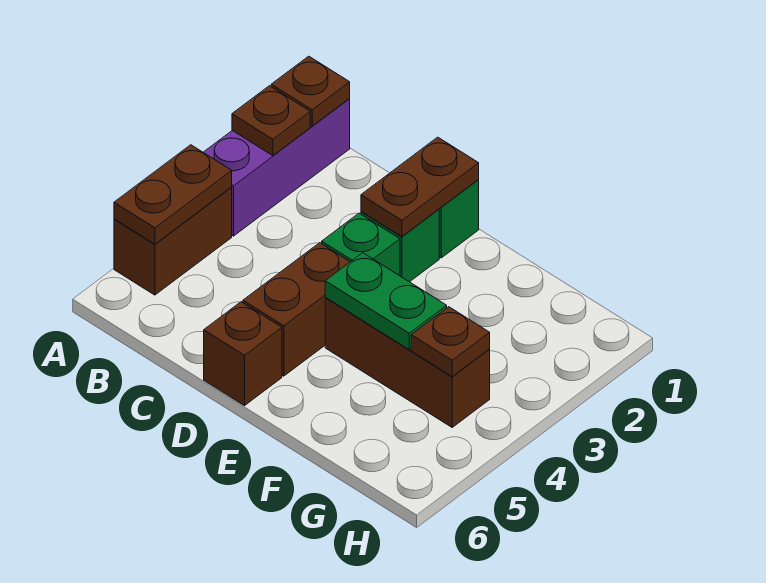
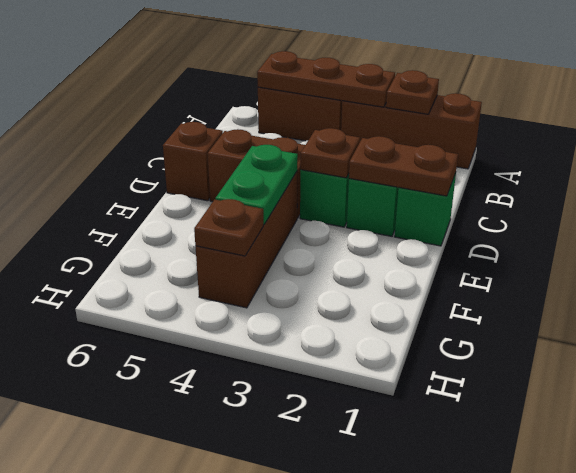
purple 1x3 brick [203,99,350,236] -> brown 1x3 brick [341,93,482,169]
brown 1x1 plate [271,56,350,126] -> brown 1x1 plate moved to [300,128,360,178]
brown 1x2 plate [114,145,232,244] -> brown 1x3 plate [257,51,395,107]

